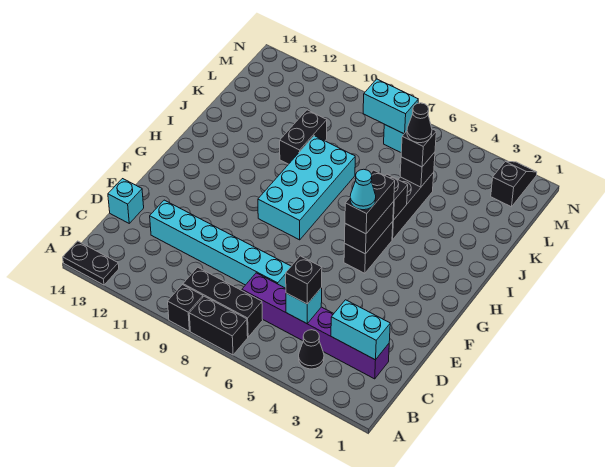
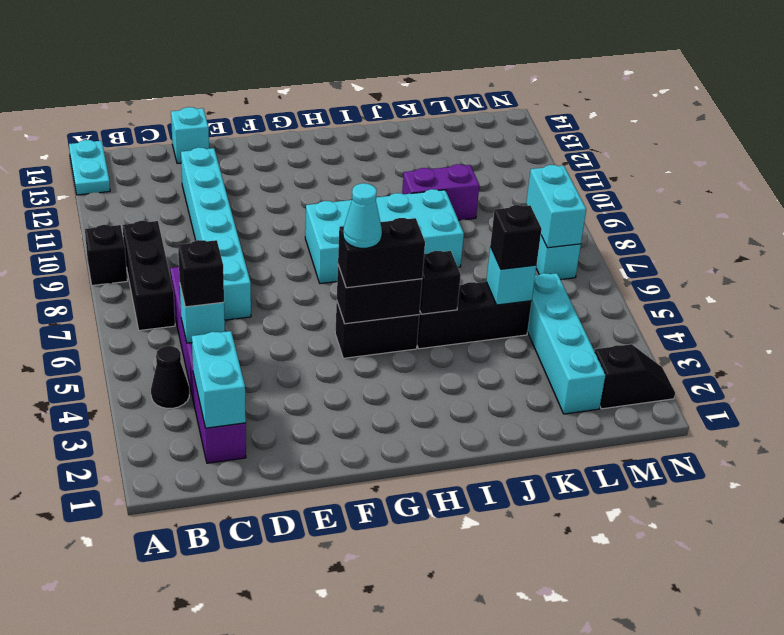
black 1x2 brick [189,296,248,355] -> none
black 1x2 plate [63,241,119,285] -> cyan 1x2 plate [69,140,110,195]
black 1x2 brick [280,110,327,164] -> purple 1x2 brick [402,164,479,220]
black 1x1 brick [400,152,435,187] -> cyan 1x1 brick [486,247,536,305]
black 1x1 cone [407,103,432,143] -> none
none -> cyan 1x4 brick [527,273,606,414]

